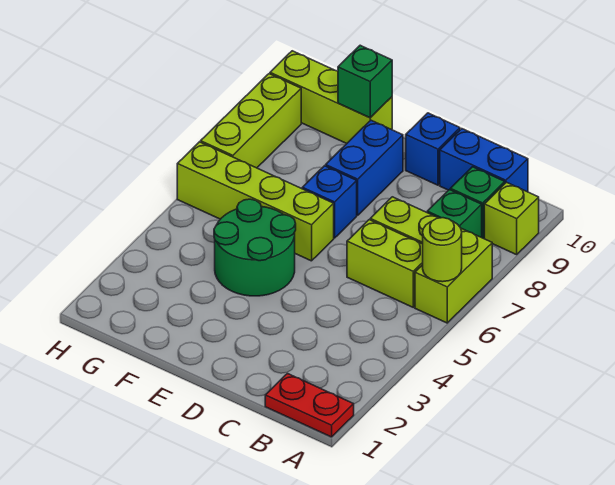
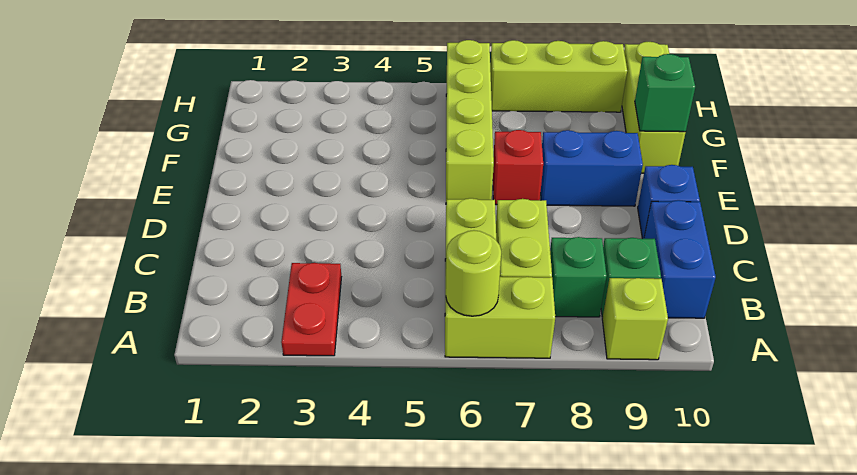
red 1x2 plate [265,374,354,437] -> red 1x2 plate moved to [281,263,341,356]
green 2x2 round brick [214,199,296,296] -> none
blue 1x1 brick [302,166,357,238] -> red 1x1 brick [493,130,543,205]

